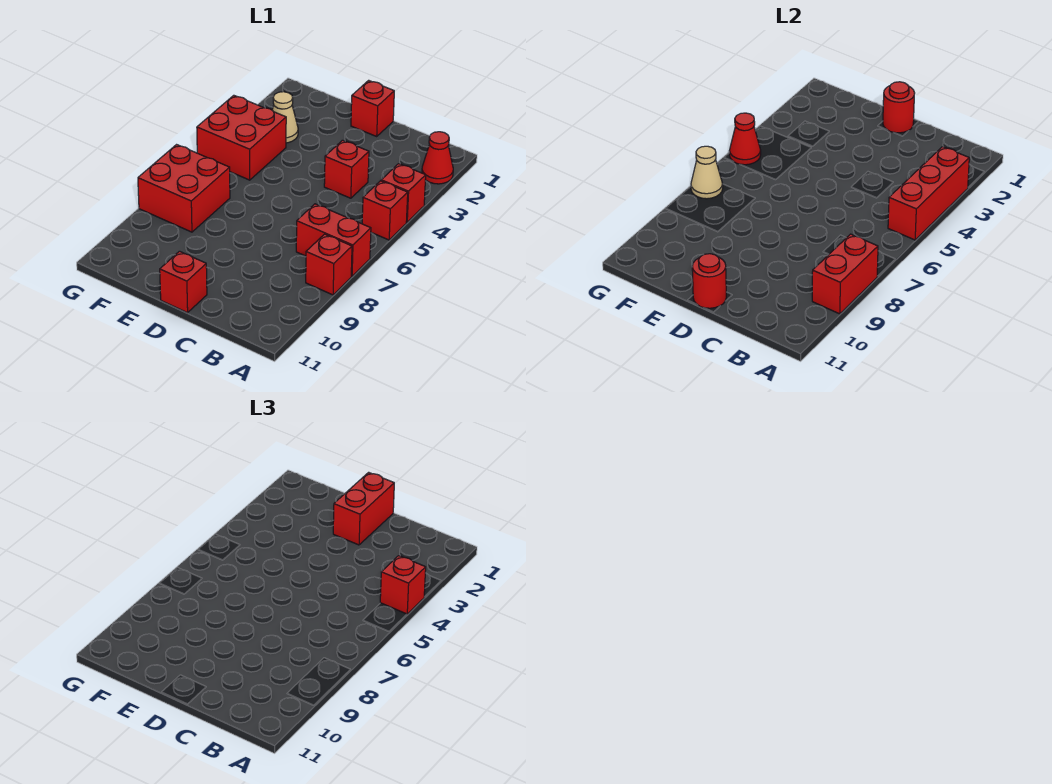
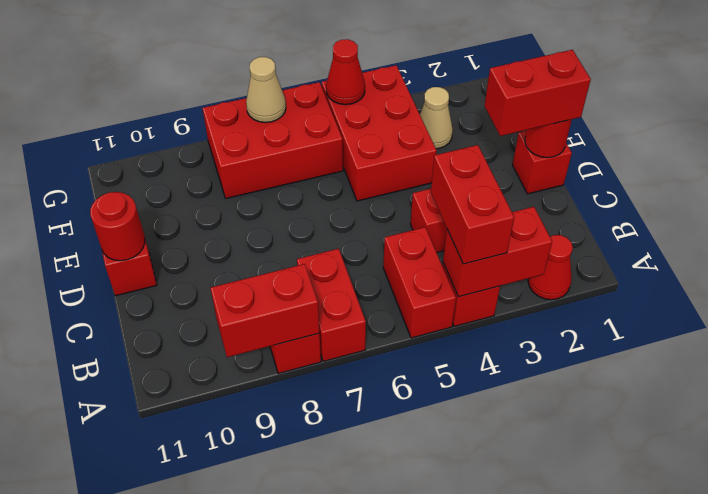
red 1x3 brick [888,147,969,240] -> red 1x2 brick [443,207,552,297]
red 1x1 brick [380,556,426,614] -> red 1x2 brick [431,145,514,264]
red 1x1 brick [362,181,408,240] -> red 1x2 brick [383,227,456,338]
red 2x2 brick [197,95,286,180] -> red 2x3 brick [322,65,437,201]
red 2x2 brick [138,145,230,232] -> red 2x3 brick [203,82,343,198]

